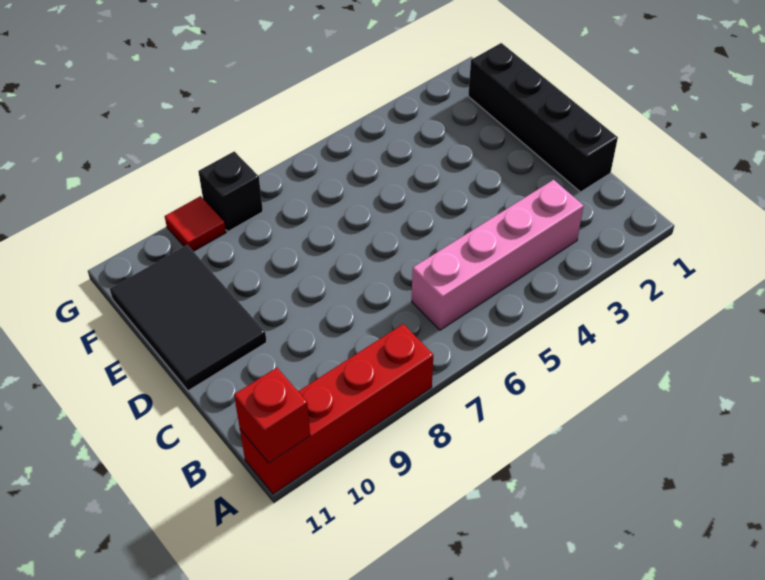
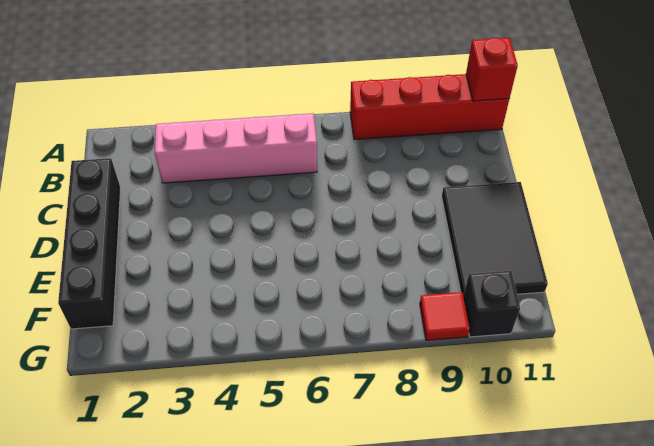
black 1x1 brick [198,151,263,231] -> black 1x1 brick moved to [463,271,520,337]

